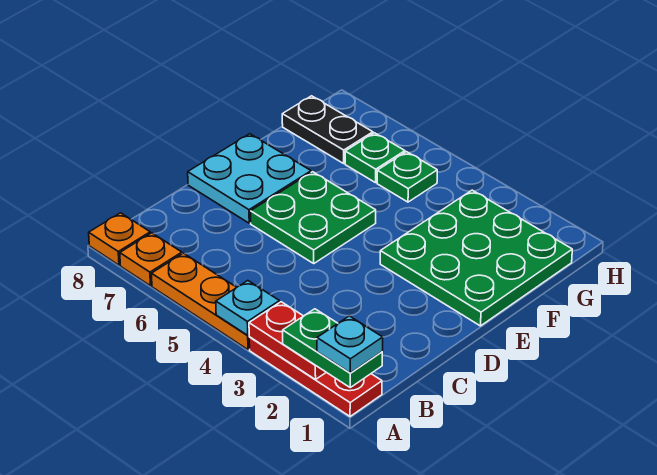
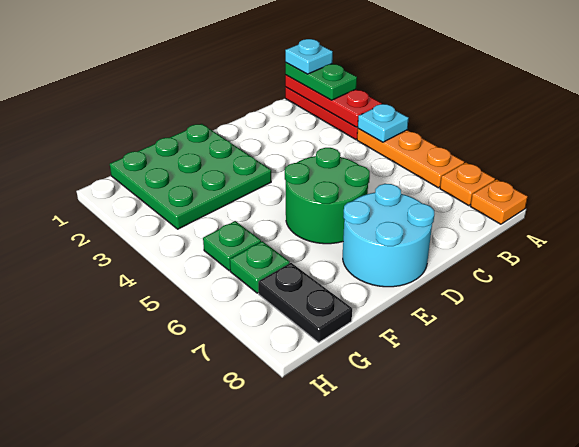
red 1x2 plate [249,302,326,380] -> red 1x3 plate [285,75,382,127]
green 2x2 plate [251,172,376,263] -> green 2x2 round brick [285,148,370,244]
cyan 2x2 plate [188,134,311,223] -> cyan 2x2 round brick [343,184,434,287]

